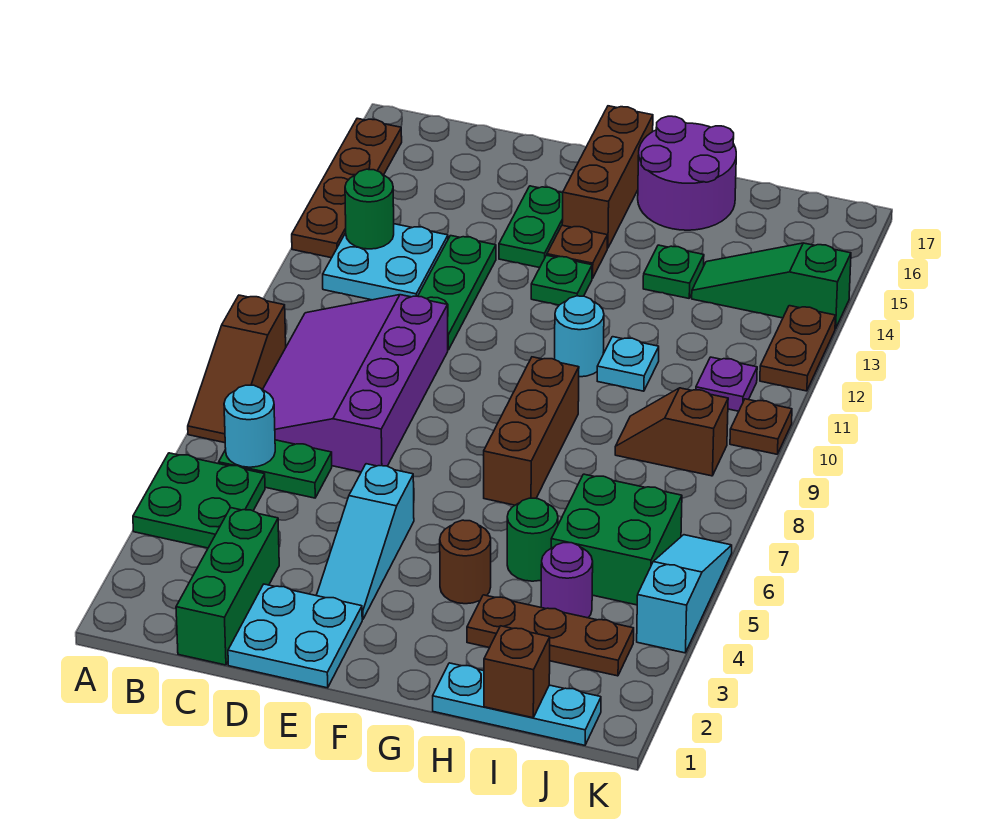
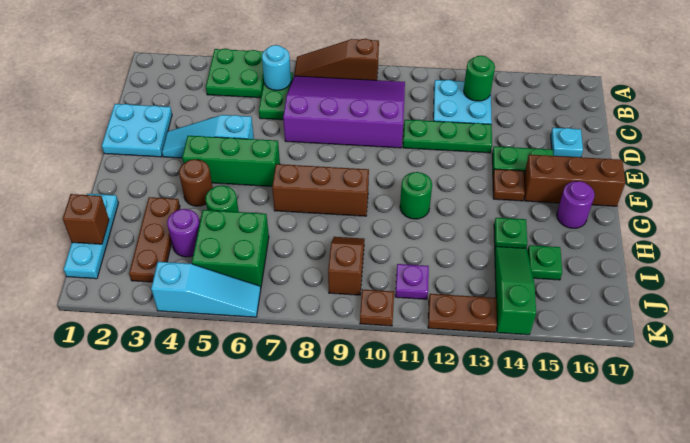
brown 1x4 plate [292,118,402,258] -> none
green 1x3 brick [176,508,279,665] -> green 1x3 brick moved to [182,136,280,186]
green 1x1 plate [531,255,592,305] -> green 1x1 plate moved to [527,245,562,280]
cyan 1x1 round brick [555,296,604,377] -> green 1x1 round brick [400,172,432,219]
purple 2x2 round brick [638,116,736,230] -> purple 1x1 round brick [557,181,595,228]
cyan 1x1 plate [597,337,659,391] -> cyan 1x1 plate moved to [551,128,583,157]

